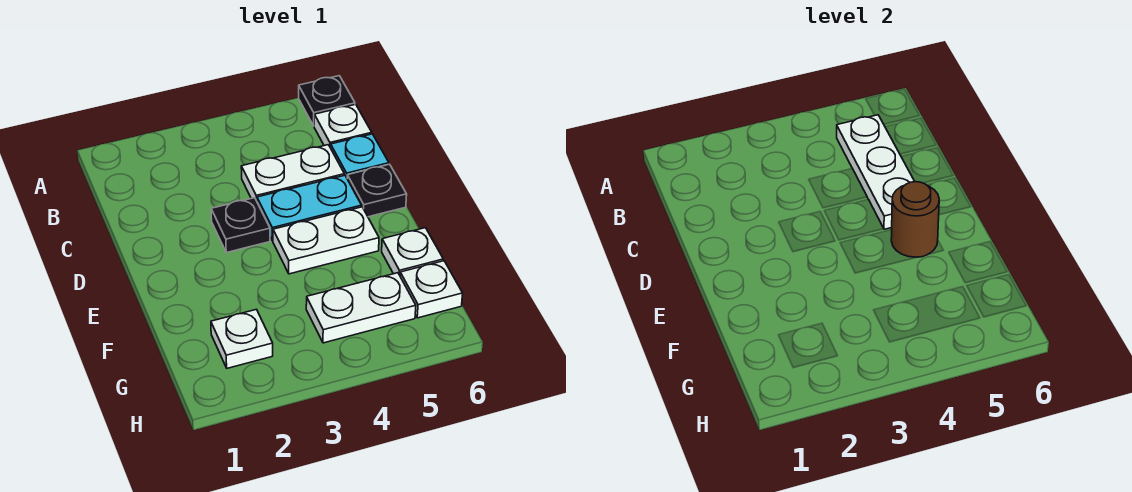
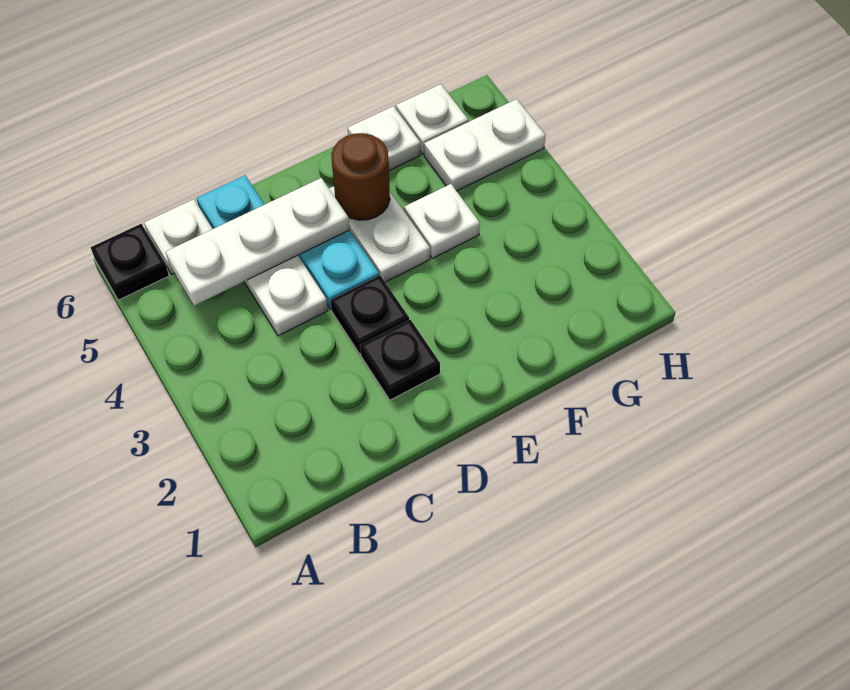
black 1x1 plate [347,164,407,217] -> black 1x1 plate moved to [360,320,440,400]
white 1x1 plate [211,309,273,368] -> white 1x1 plate moved to [404,184,480,258]
white 1x2 plate [306,273,416,343] -> white 1x2 plate turned to [424,99,546,191]

